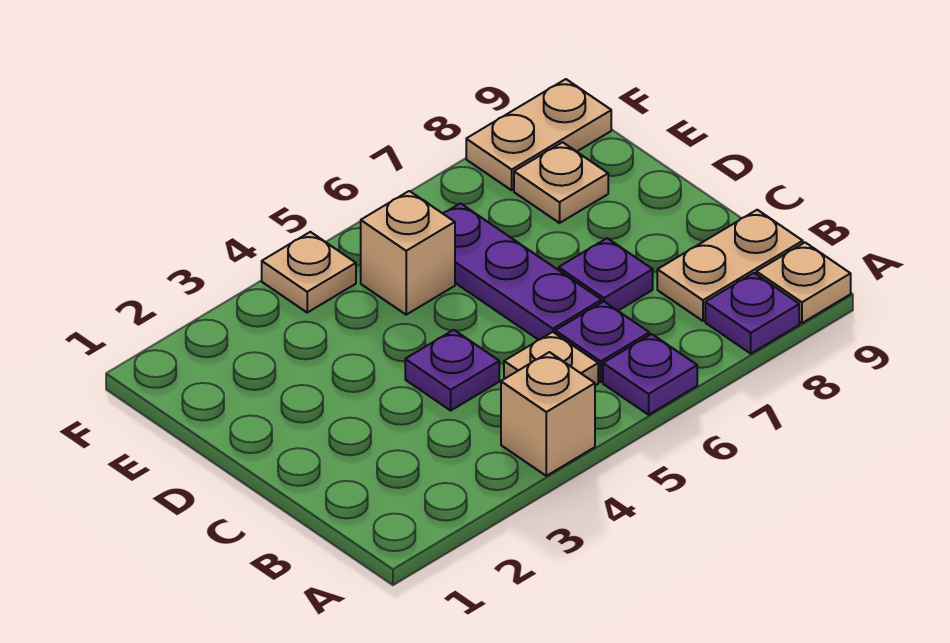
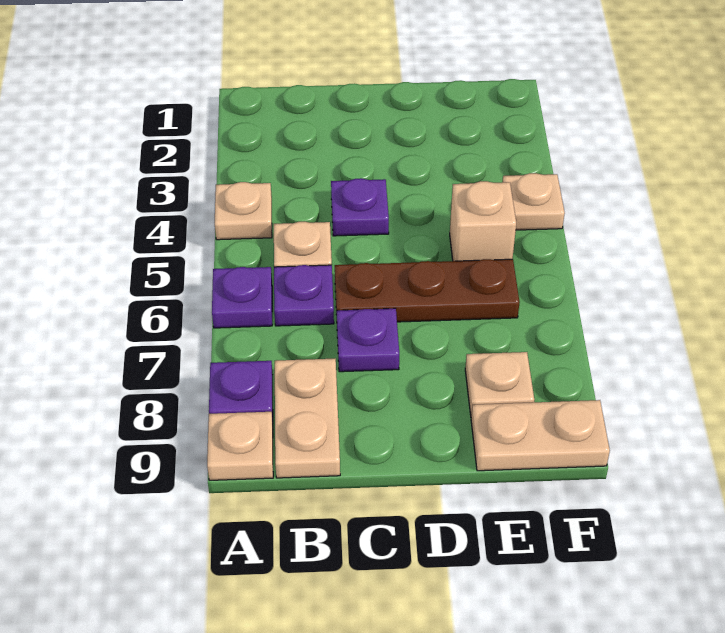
tan 1x1 brick [501,352,595,476] -> tan 1x1 plate [215,182,272,240]
purple 1x3 plate [443,203,602,340] -> brown 1x3 plate [335,259,520,322]
tan 1x2 plate [466,79,611,190] -> tan 1x2 plate turned to [471,400,610,471]

